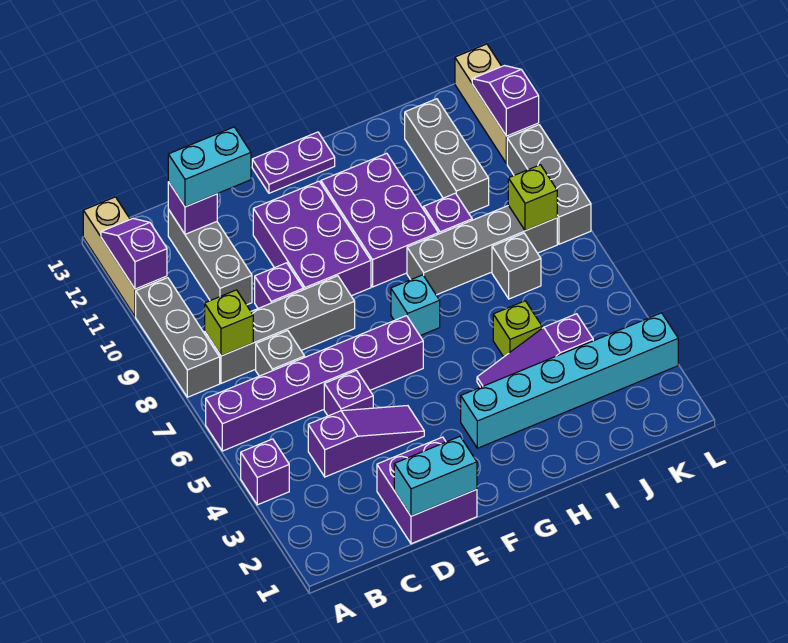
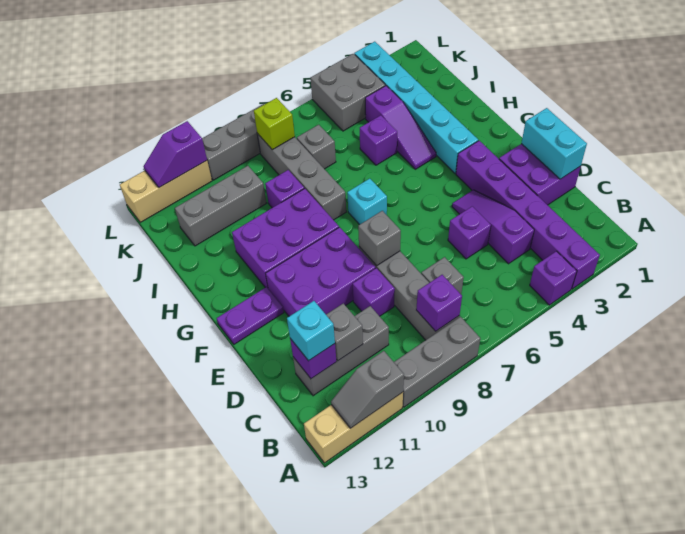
purple 1x6 brick [206,316,423,451] -> purple 1x6 brick moved to [456,141,600,289]
purple 1x2 slope [101,219,167,289] -> grey 1x2 slope [331,351,404,428]
lime 1x1 brick [205,290,253,356] -> purple 1x1 brick [416,275,462,331]
none -> grey 1x1 brick [326,303,363,361]
cyan 1x2 brick [168,127,251,207] -> cyan 1x1 brick [287,301,335,361]
none -> grey 1x1 brick [358,211,401,266]
purple 1x2 plate [252,132,335,193] -> purple 1x2 plate turned to [217,287,284,344]
lime 1x1 brick [493,301,542,357] -> purple 1x1 brick [360,115,397,165]
none -> grey 2x2 brick [311,54,385,131]

